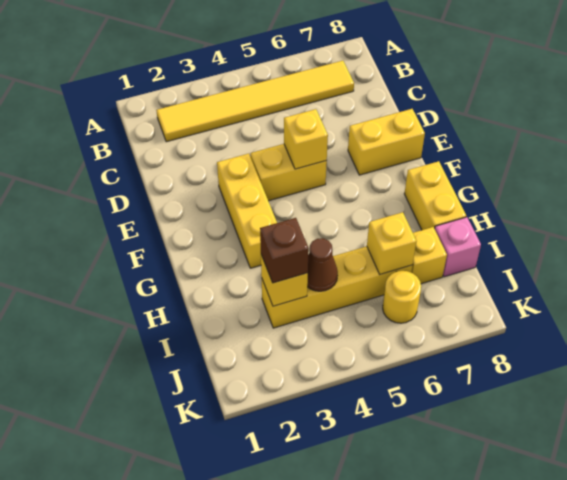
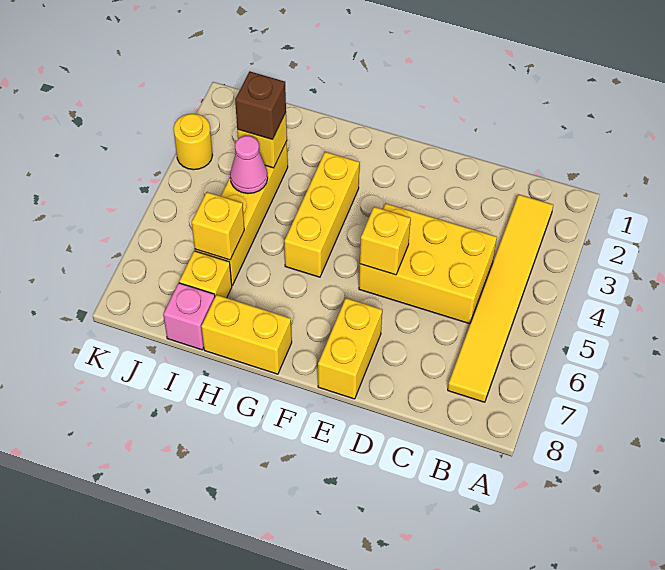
yellow 1x3 brick [217,154,277,268] -> yellow 1x3 brick turned to [284,152,360,277]
yellow 1x2 brick [251,144,327,201] -> yellow 2x3 brick [359,204,497,324]
brown 1x1 cone [307,238,338,291] -> pink 1x1 cone [230,136,268,194]
yellow 1x1 round brick [383,271,421,323] -> yellow 1x1 round brick moved to [174,114,212,170]

